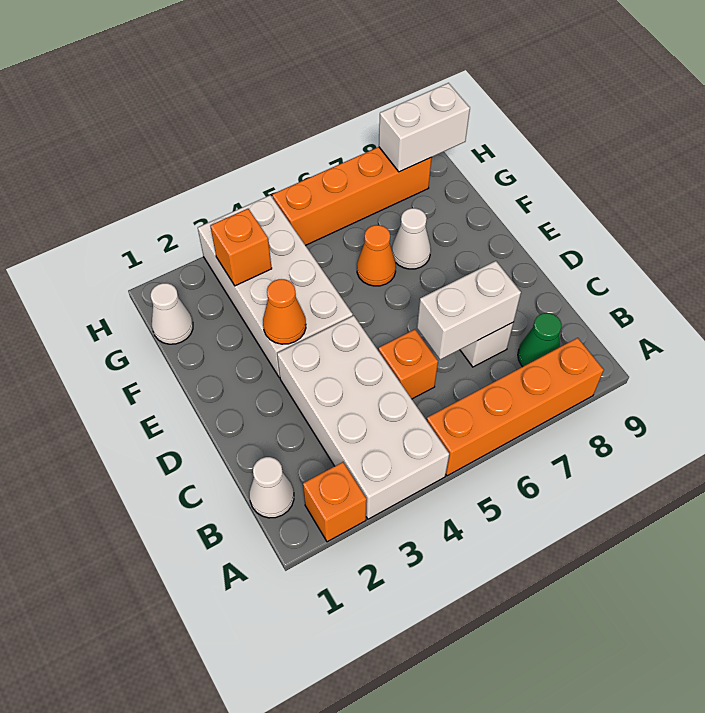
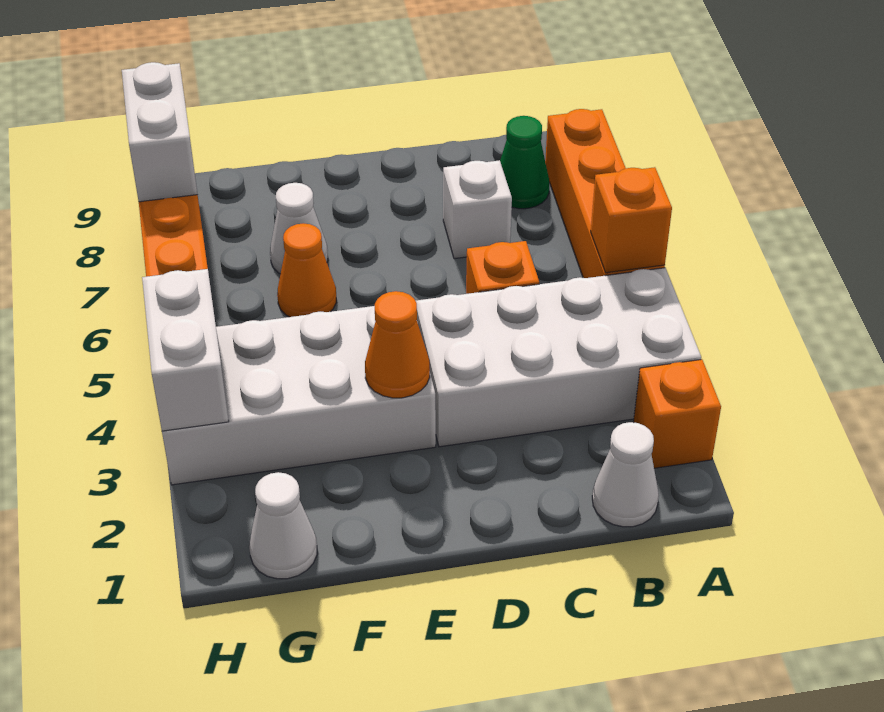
white 1x2 brick [417,261,521,360] -> white 1x2 brick moved to [142,269,229,431]
orange 1x1 brick [210,209,272,286] -> orange 1x1 brick moved to [591,167,672,273]

